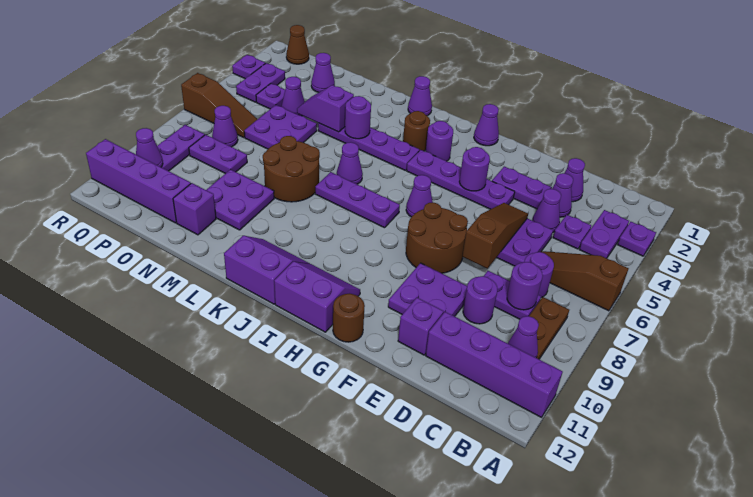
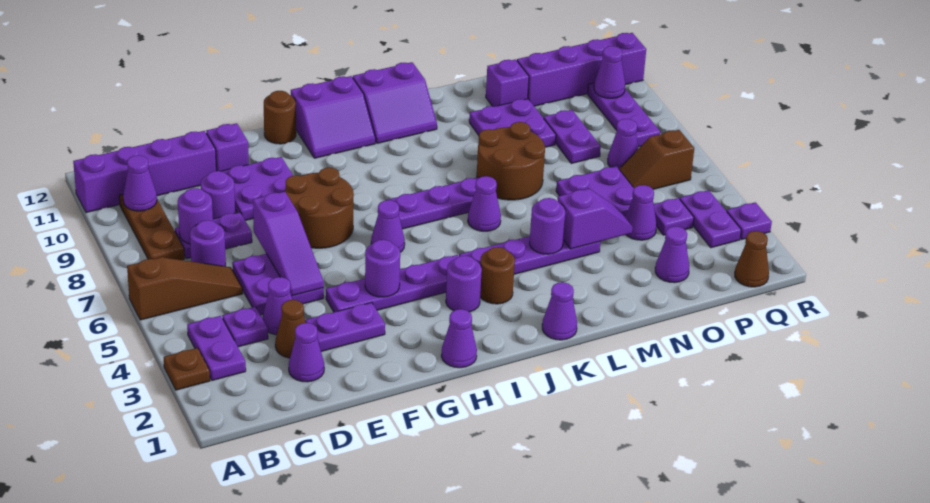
purple 1x1 plate [618,222,656,256] -> brown 1x1 plate [164,348,210,390]
purple 1x1 cone [552,173,573,217] -> brown 1x1 cone [275,300,306,358]
brown 1x3 slope [462,203,528,268] -> purple 1x3 slope [253,192,324,296]
purple 1x2 plate [189,135,247,174] -> purple 1x2 plate turned to [544,110,601,163]
brown 1x3 slope [181,73,257,137] -> brown 1x2 slope [619,130,694,189]

